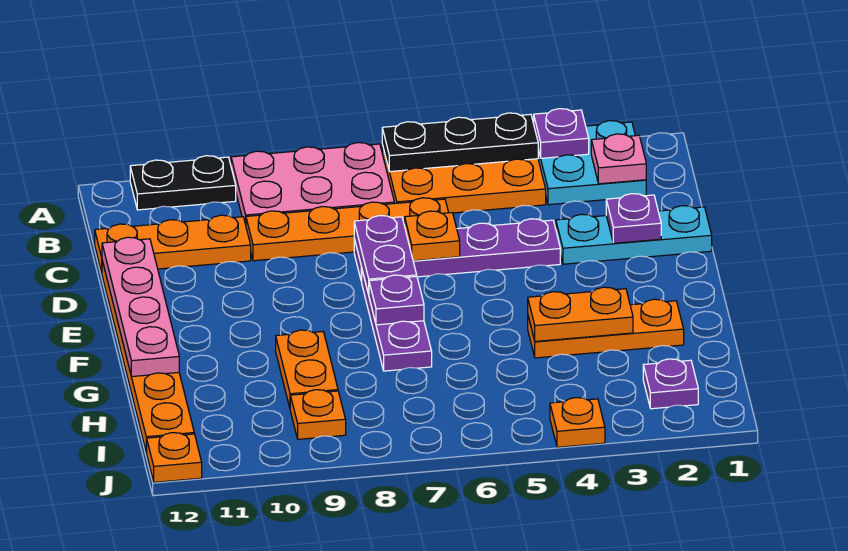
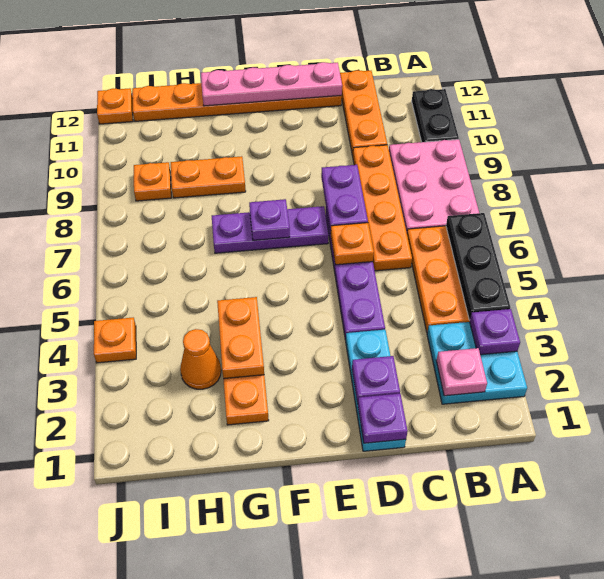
purple 1x2 plate [354,216,417,295] -> purple 1x2 plate turned to [321,165,368,234]
none -> orange 1x1 cone [180,329,221,389]
purple 1x1 plate [643,359,698,409] -> purple 1x1 plate moved to [358,394,408,443]

